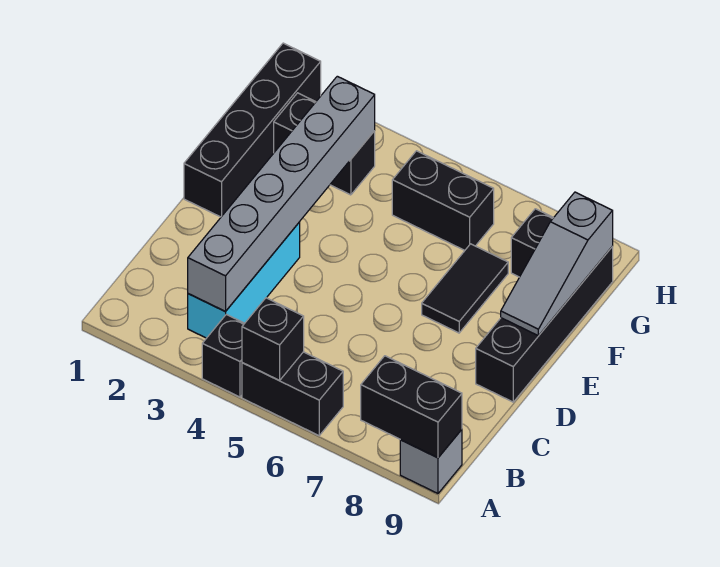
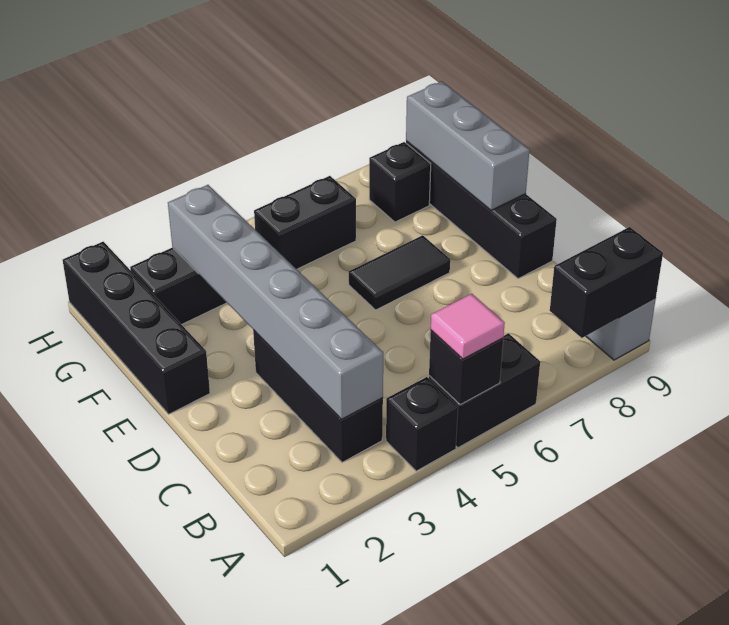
none -> pink 1x1 tile [431,294,505,359]
cyan 1x3 brick [188,222,300,338] -> black 1x3 brick [253,330,383,462]
black 1x2 tile [422,244,508,333] -> black 1x2 tile turned to [349,235,450,310]
grey 1x3 slope [501,192,613,336] -> grey 1x3 brick [406,81,530,210]

